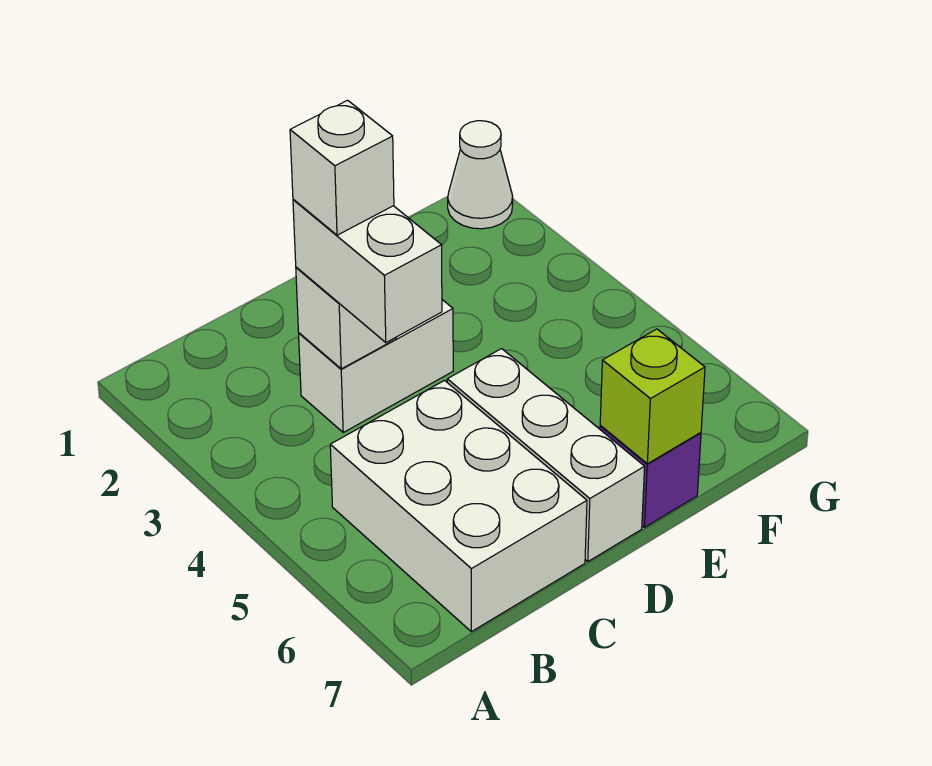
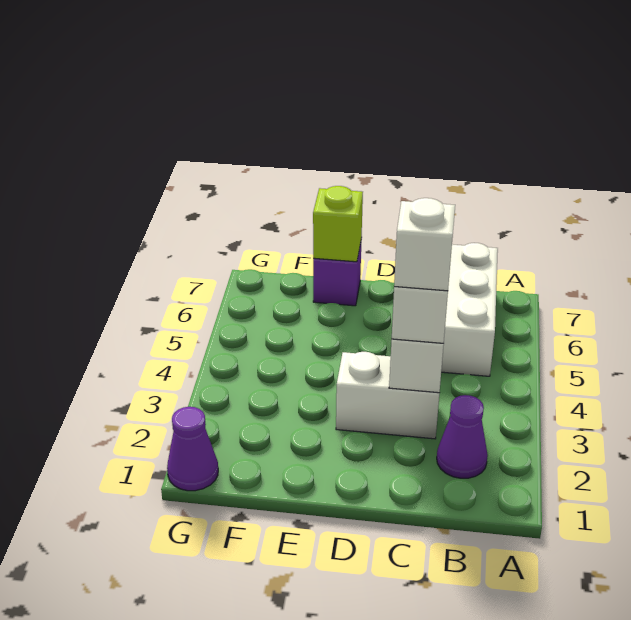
none -> purple 1x1 cone [437,395,488,478]
white 1x3 brick [447,349,645,561] -> none
white 1x1 cone [448,121,513,229] -> purple 1x1 cone [167,407,218,491]

